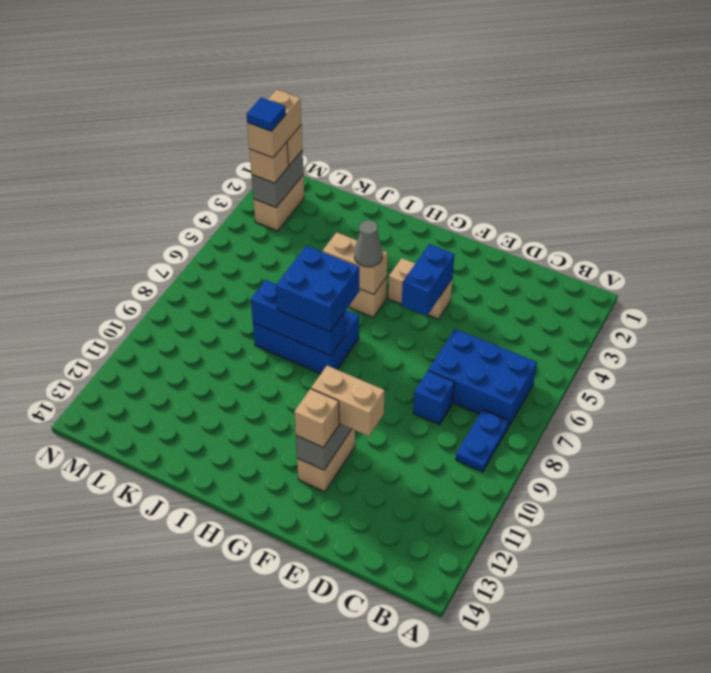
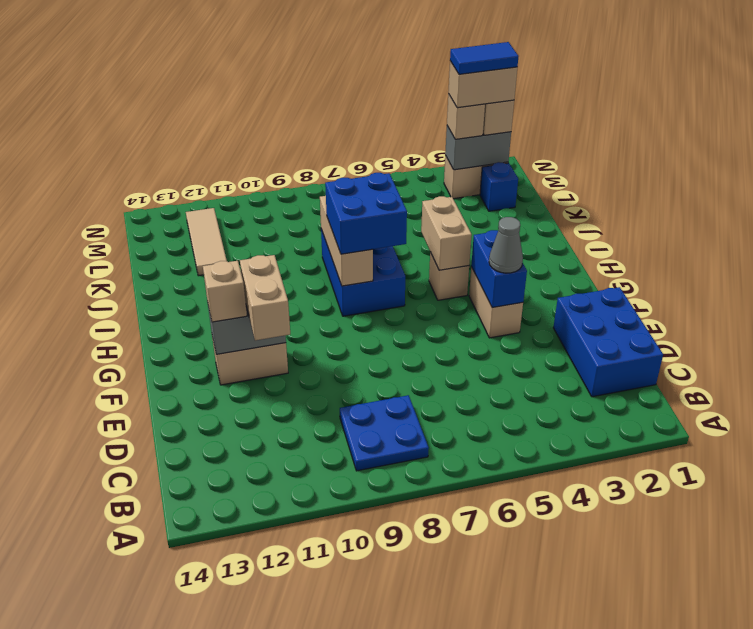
blue 2x3 brick [428,329,537,426] -> blue 2x3 brick moved to [553,287,663,397]
blue 1x2 plate [456,409,509,472] -> blue 2x2 plate [340,395,429,471]
blue 1x1 brick [413,371,454,425] -> blue 1x1 brick moved to [480,162,518,211]
blue 1x2 brick [402,244,455,316] -> blue 1x2 brick turned to [471,230,527,307]
grey 1x1 cone [354,220,383,267] -> grey 1x1 cone moved to [489,217,523,273]
blue 1x3 brick [251,280,345,355] -> tan 1x3 brick [320,196,373,286]
none -> tan 1x3 tile [186,208,227,276]
blue 1x1 tile [247,97,286,131] -> blue 1x2 tile [450,42,519,74]

